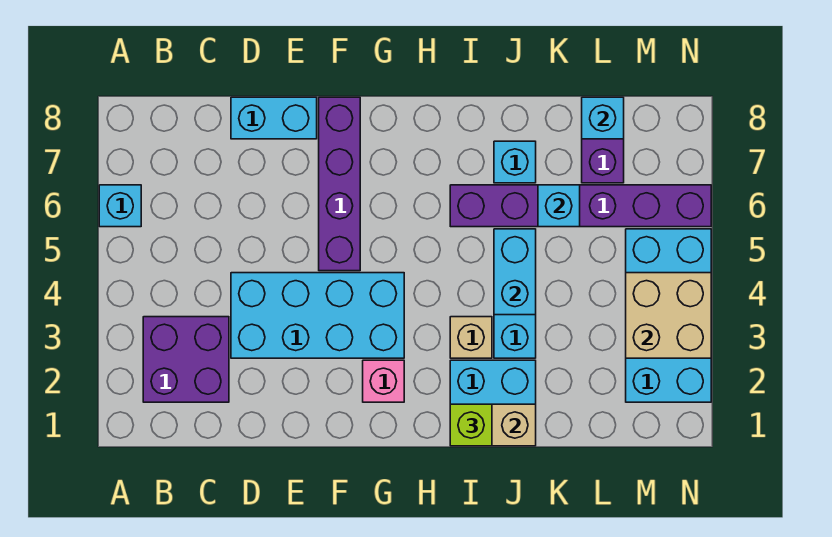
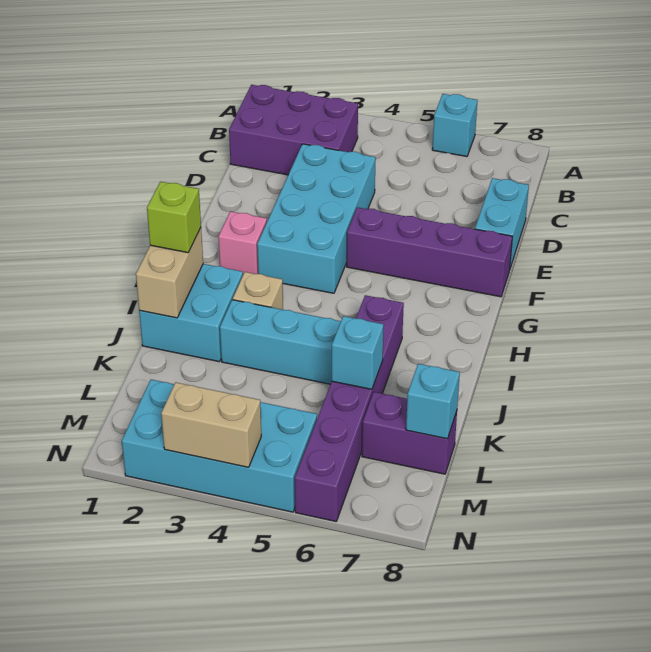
purple 2x2 brick [143,317,229,402] -> purple 2x3 brick [229,85,358,175]
cyan 1x2 brick [494,229,536,315] -> none
cyan 1x1 brick [494,141,536,183] -> none
tan 2x2 brick [626,273,711,358] -> tan 1x2 brick [161,382,261,467]

